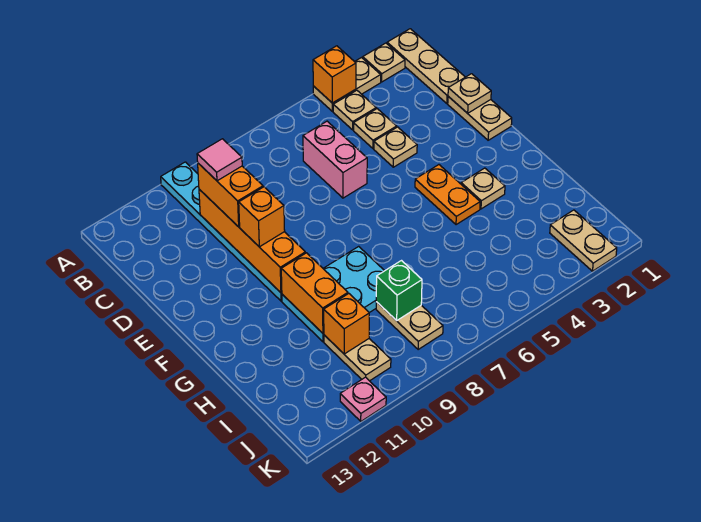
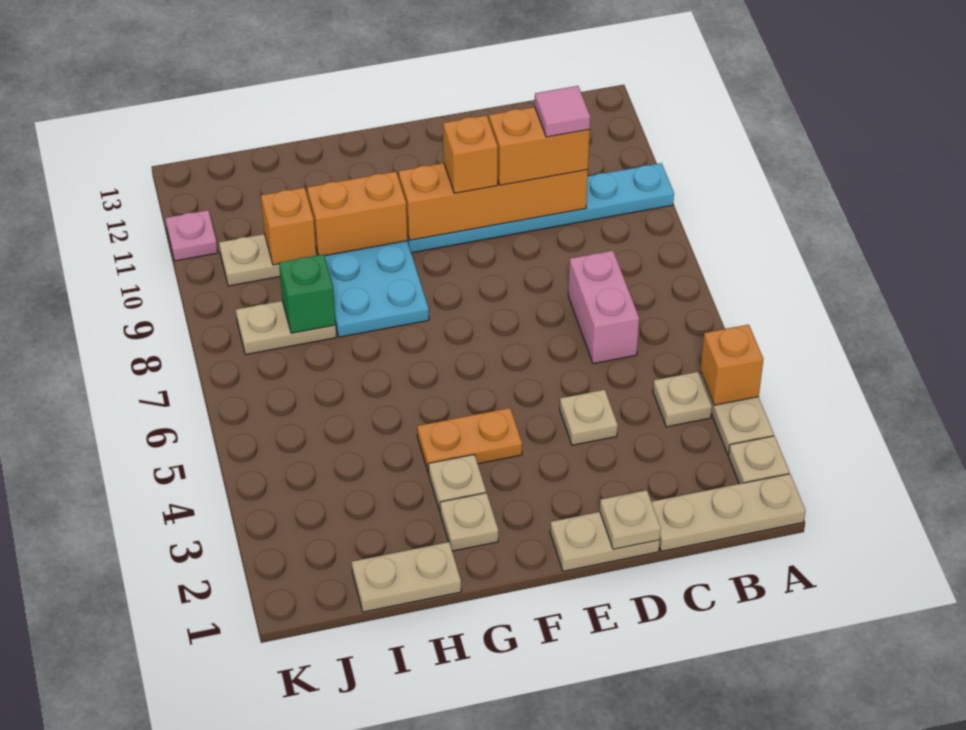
tan 1x1 plate [354,109,397,148] -> tan 1x1 plate moved to [440,493,498,551]
pink 1x2 brick [303,121,367,198] -> pink 1x2 brick turned to [568,251,639,364]
tan 1x2 plate [550,210,617,271] -> tan 1x2 plate moved to [352,542,461,612]

